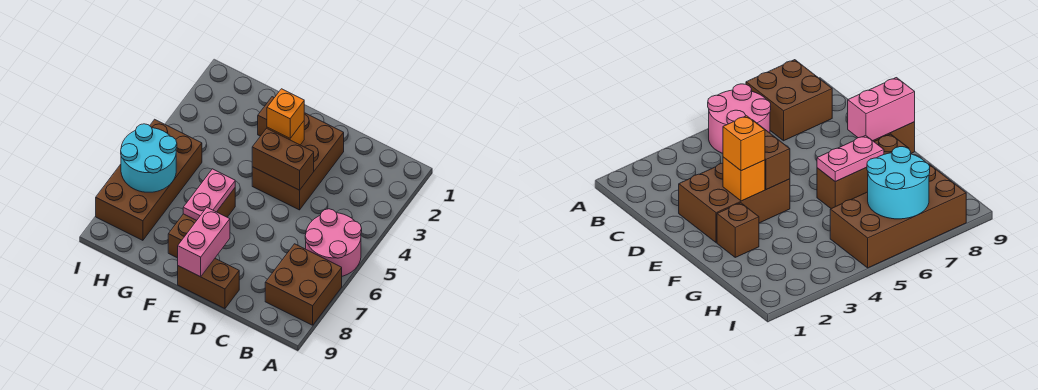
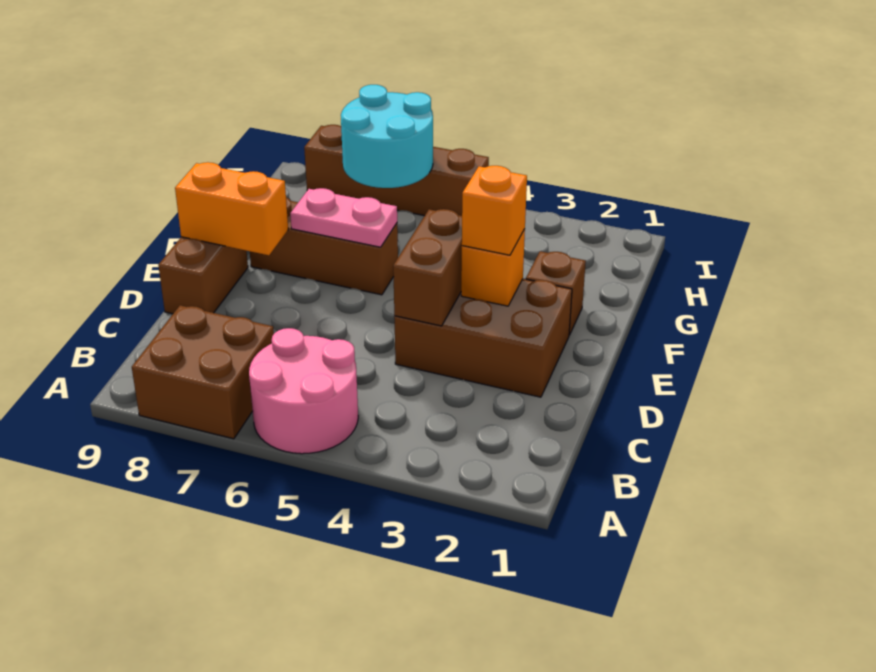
pink 1x2 brick [178,208,230,277] -> orange 1x2 brick [175,162,288,255]
brown 2x4 brick [96,119,202,240] -> brown 1x4 brick [304,125,489,216]

